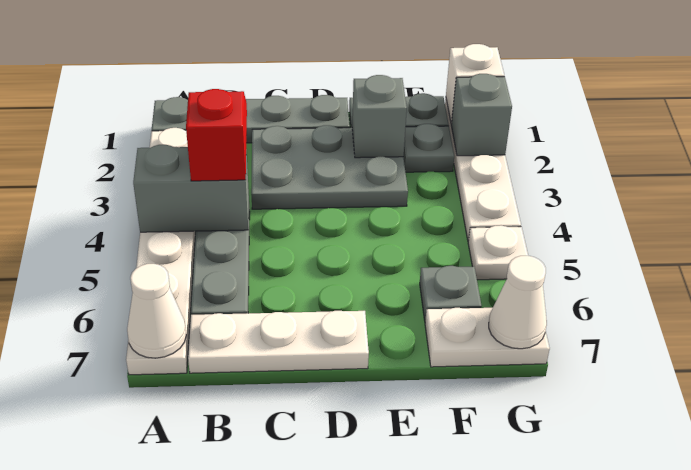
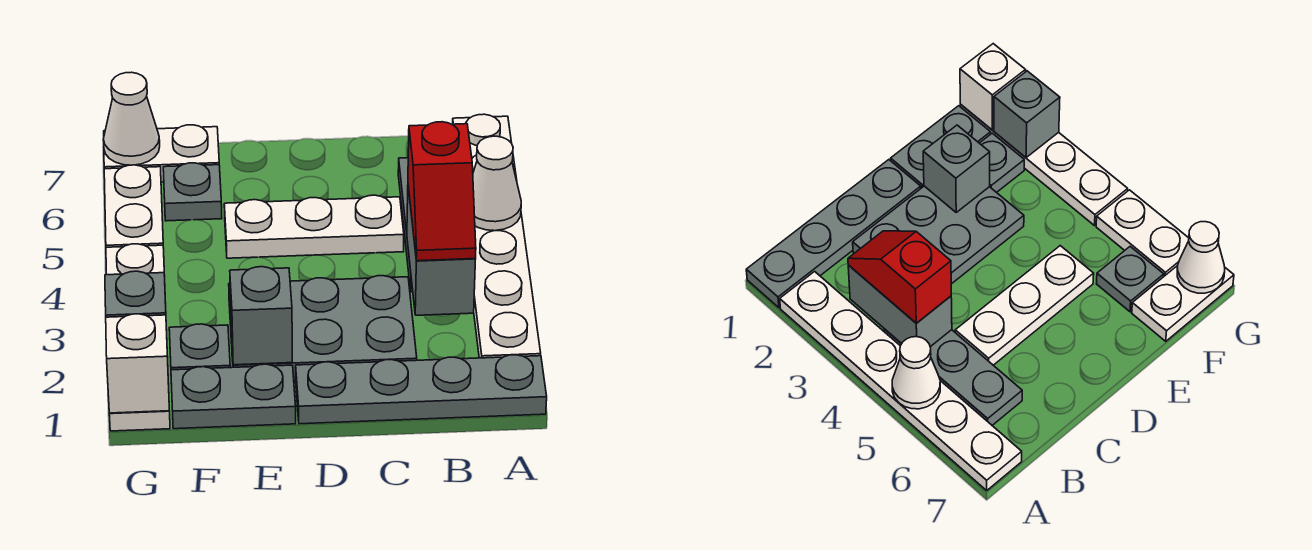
grey 1x2 brick [133,145,249,232] -> grey 1x2 brick turned to [407,187,476,315]
white 1x1 cone [127,264,186,358] -> white 1x1 cone moved to [473,136,521,231]
white 1x3 plate [188,311,369,373] -> white 1x3 plate moved to [224,195,404,258]
white 1x1 plate [468,225,528,280] -> white 1x2 plate [104,165,163,247]

